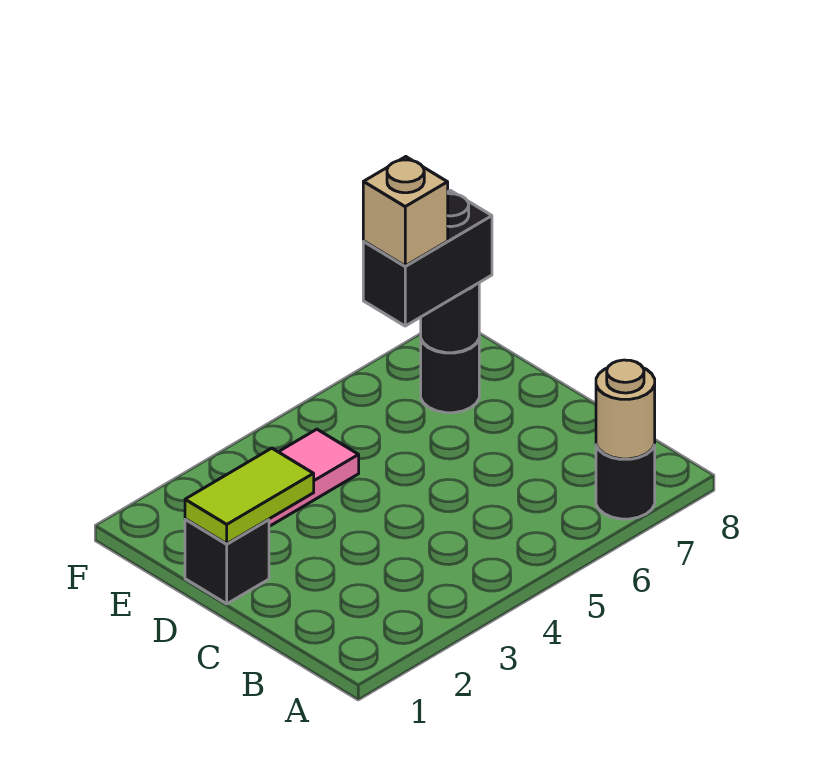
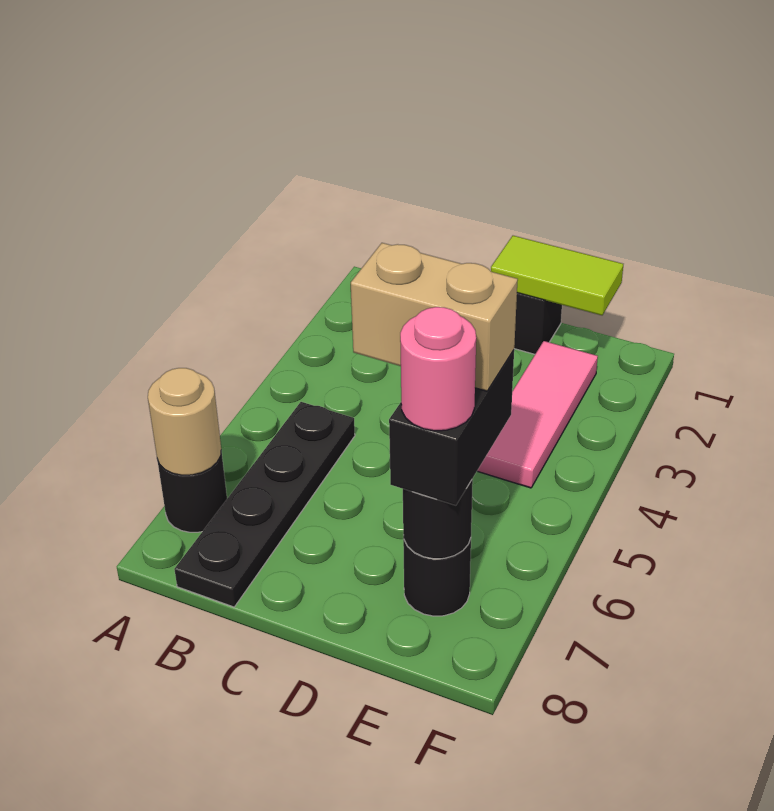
none -> black 1x4 plate [174,402,355,607]
lime 1x2 tile [185,448,314,544] -> lime 1x2 tile turned to [491,236,623,315]
tan 1x1 brick [363,157,448,266] -> tan 1x2 brick [351,243,518,391]
none -> pink 1x1 round brick [400,307,476,431]

